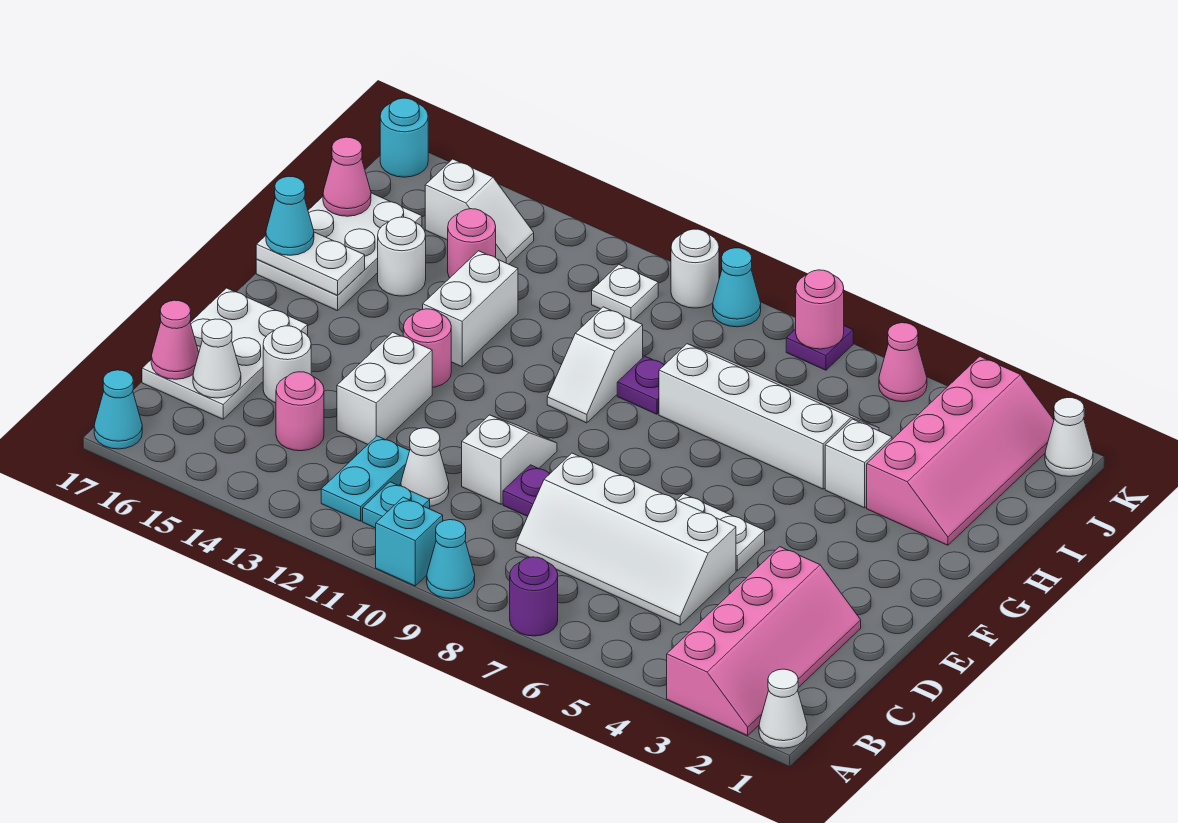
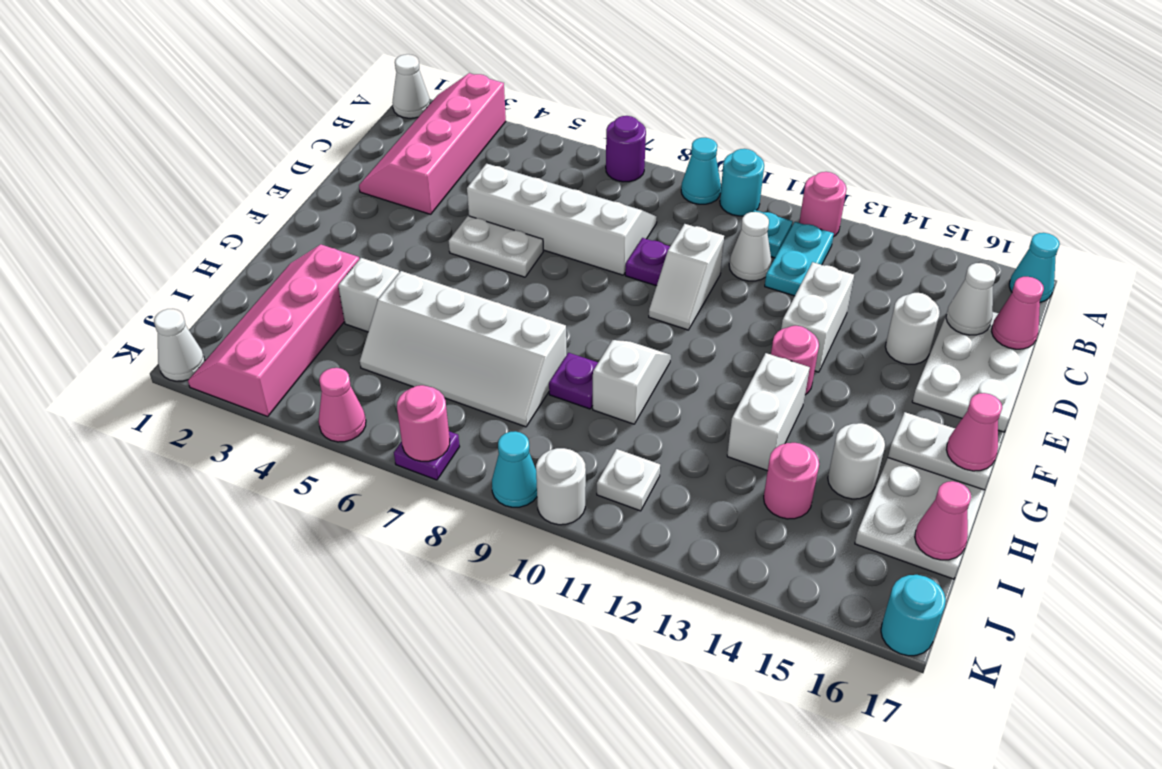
cyan 1x1 brick [376,497,443,586] -> cyan 1x1 round brick [720,149,764,216]
pink 1x1 round brick [276,372,324,451] -> pink 1x1 round brick moved to [799,172,847,237]
cyan 1x1 cone [266,176,314,255] -> pink 1x1 cone [946,393,1002,471]
white 1x2 slope [425,159,534,264] -> none

